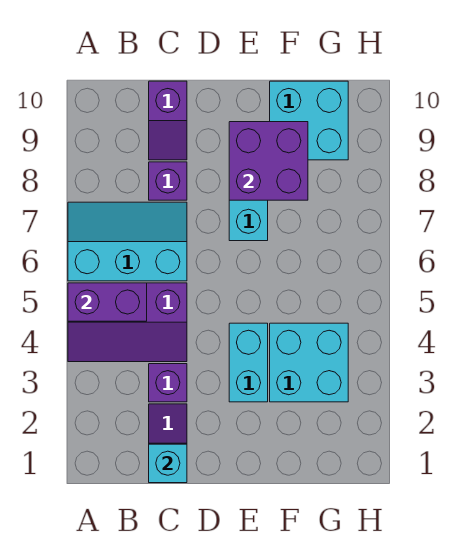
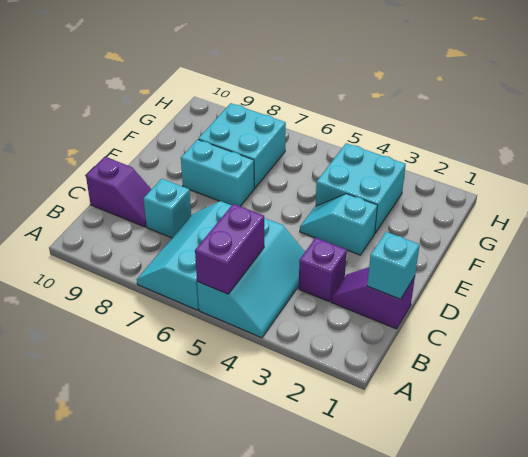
purple 2x3 slope [68,283,187,362] -> cyan 2x3 slope [197,218,305,338]
purple 1x1 brick [149,162,187,200] -> cyan 1x1 brick [144,179,191,238]
cyan 1x2 brick [229,323,268,402] -> cyan 1x2 slope [300,194,377,255]
purple 2x2 brick [229,122,308,200] -> none
cyan 2x2 brick [270,81,348,160] -> cyan 2x2 brick moved to [198,103,286,188]

